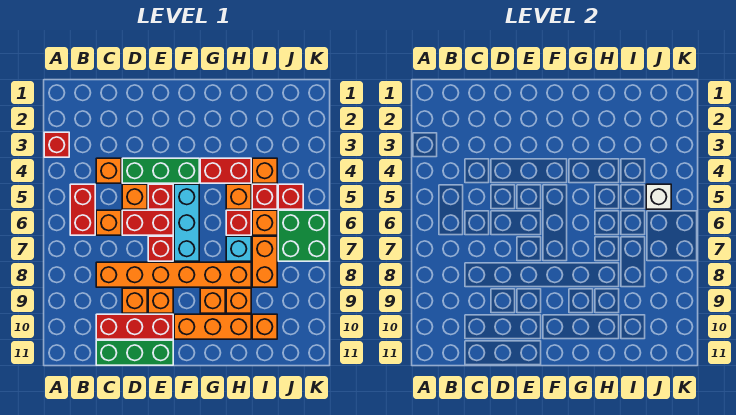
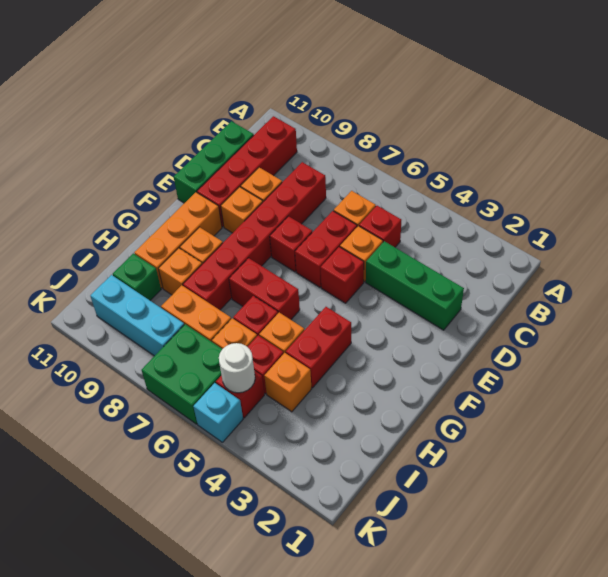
red 1x1 brick [44,132,69,157] -> red 1x1 brick moved to [359,206,401,247]
red 1x2 brick [70,184,95,235] -> red 1x2 brick moved to [229,258,300,320]
orange 1x1 brick [96,158,121,183] -> none
orange 1x6 brick [96,262,251,287] -> red 1x6 brick [183,162,326,310]
red 1x3 brick [96,314,173,339] -> red 1x4 brick [197,116,297,227]
green 1x3 brick [122,158,199,183] -> green 1x3 brick turned to [366,241,464,330]
cyan 1x3 brick [174,184,199,261] -> cyan 1x3 brick moved to [90,275,184,356]
cyan 1x1 brick [226,236,251,261] -> cyan 1x1 brick moved to [193,383,243,442]
orange 1x1 brick [252,314,277,339] -> green 1x1 brick [113,253,161,300]
white 1x1 brick [646,184,671,209] -> white 1x1 round brick [219,343,255,393]

